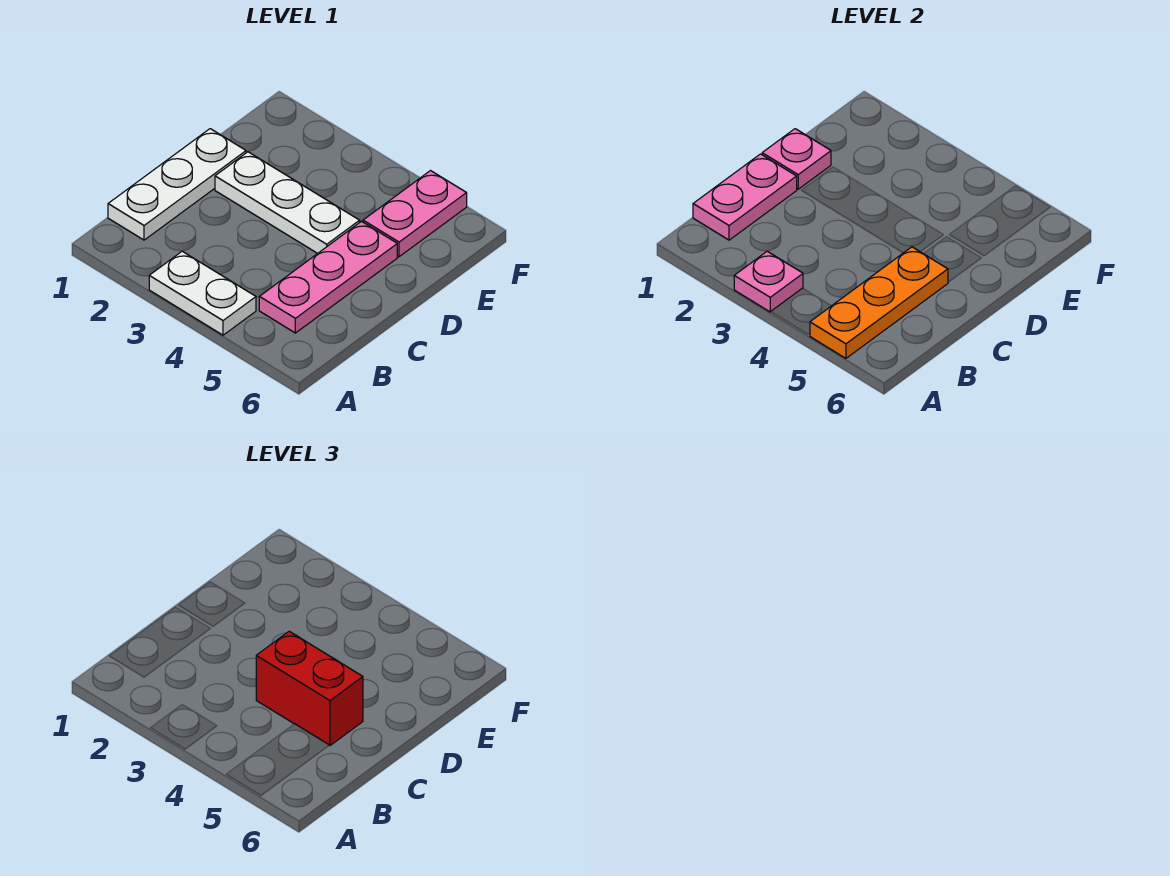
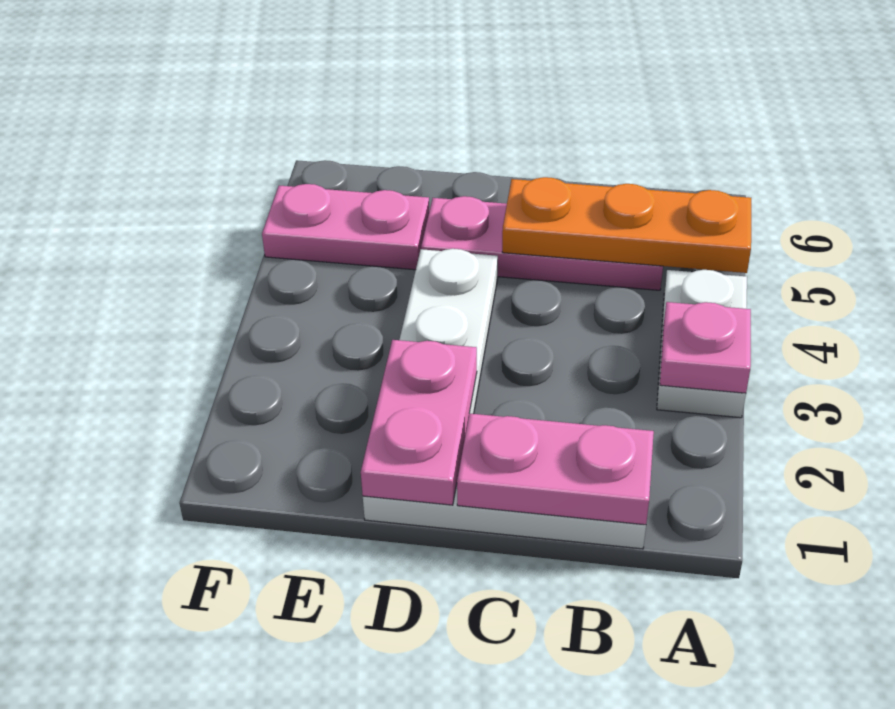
red 1x2 brick [256,631,363,745] -> none
pink 1x1 plate [762,129,831,189] -> pink 1x2 plate [361,340,477,505]

